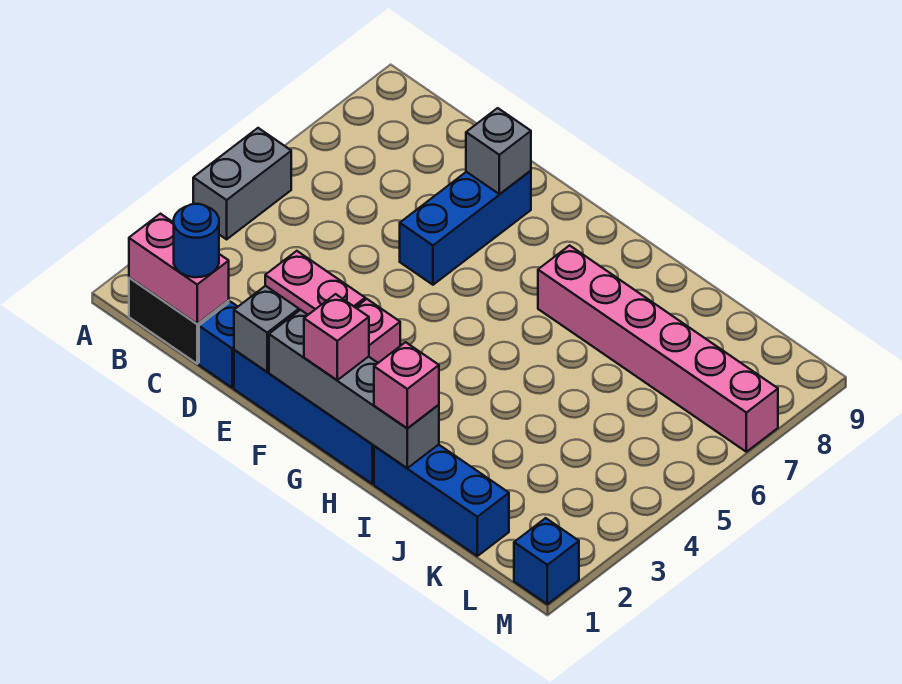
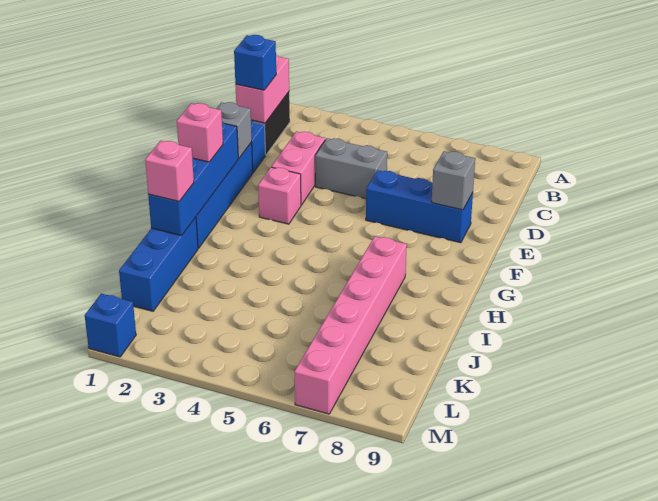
grey 1x2 brick [193,128,291,239] -> grey 1x2 brick moved to [315,138,387,199]
blue 1x1 round brick [174,204,219,277] -> blue 1x1 brick [234,35,276,90]
grey 1x4 brick [269,310,439,468] -> blue 1x4 brick [148,122,238,236]

